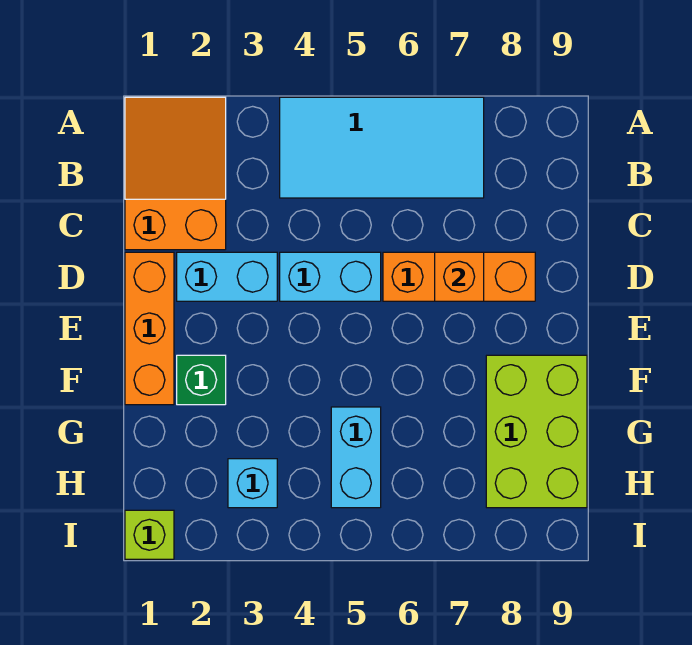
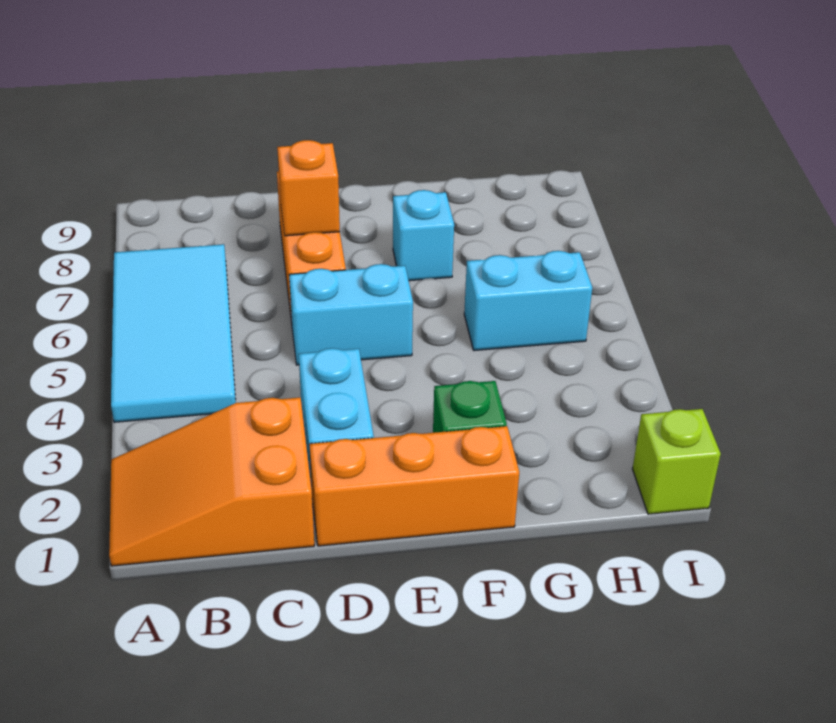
cyan 1x2 brick [280,252,381,301] -> cyan 1x2 brick turned to [289,264,413,365]
lime 2x3 brick [486,355,587,508] -> none
cyan 1x1 brick [228,459,277,508] -> cyan 1x1 brick moved to [393,190,454,281]

